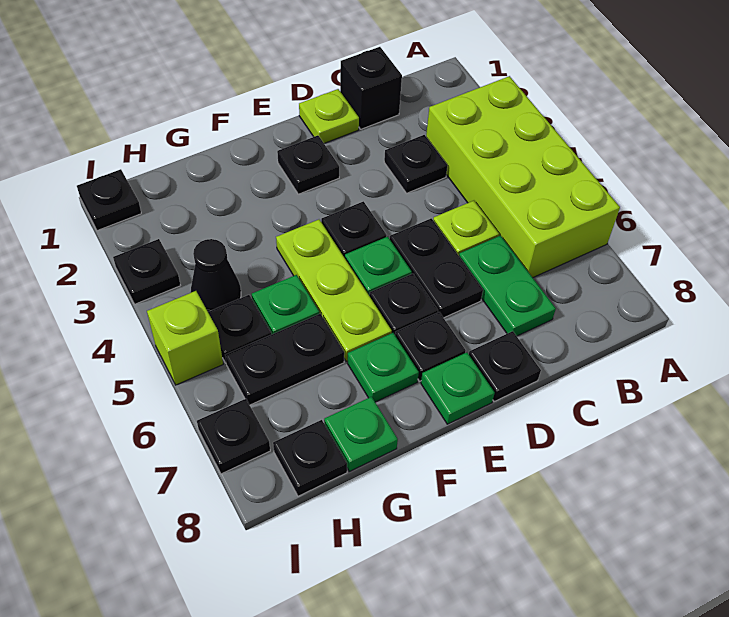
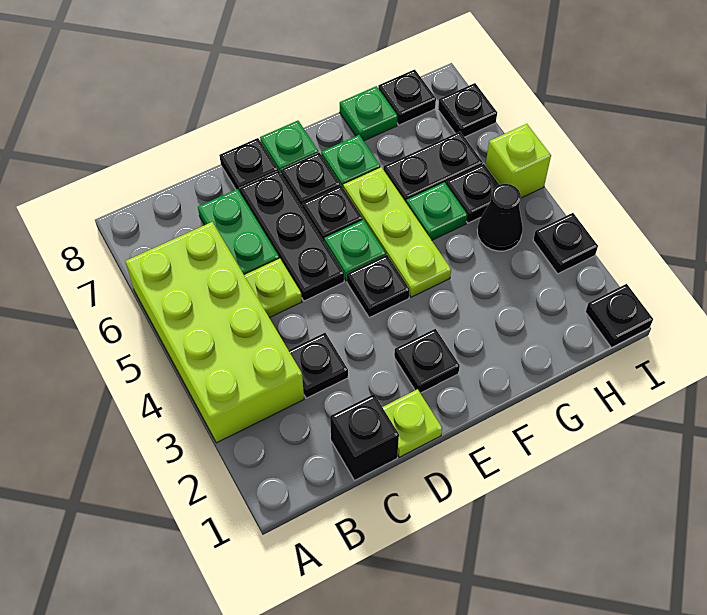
black 1x2 plate [390,218,483,318] -> black 1x3 plate [240,171,344,301]

